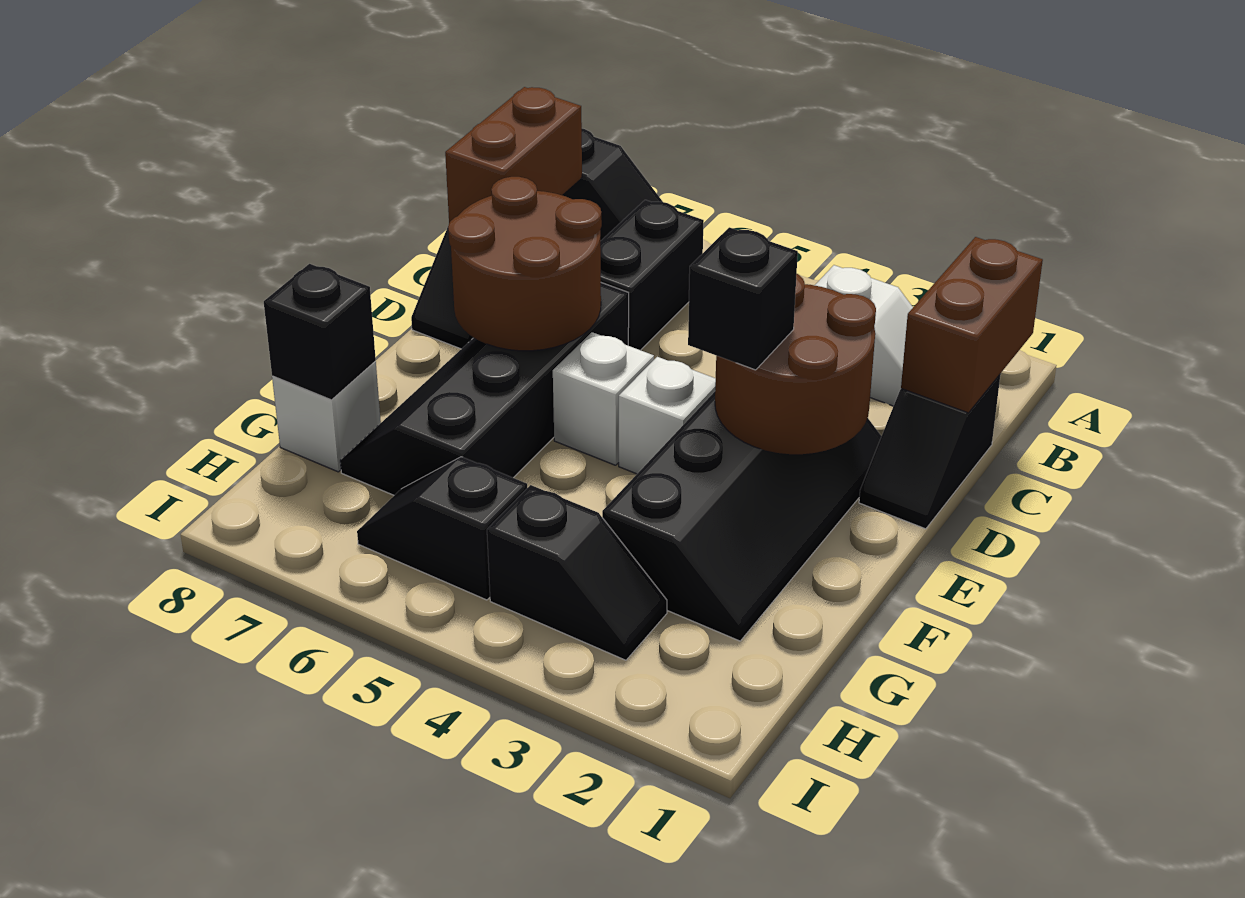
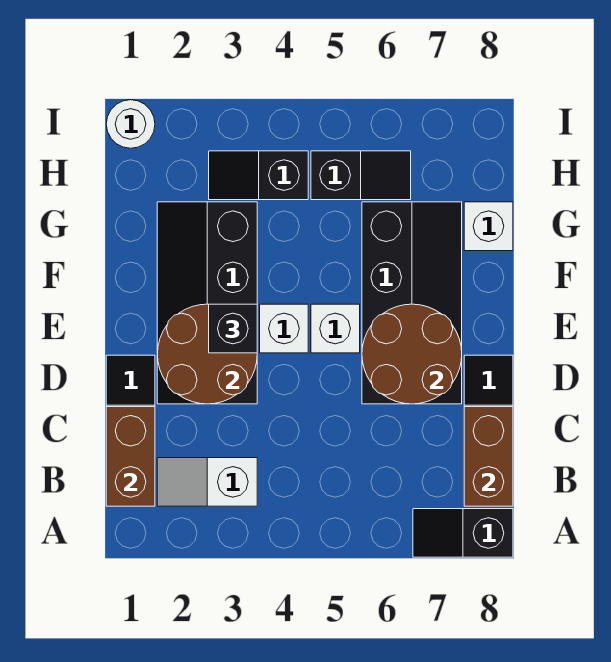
black 1x2 brick [600,200,704,350] -> none
black 1x1 brick [264,264,376,400] -> none
none -> white 1x1 round brick [106,100,155,148]

